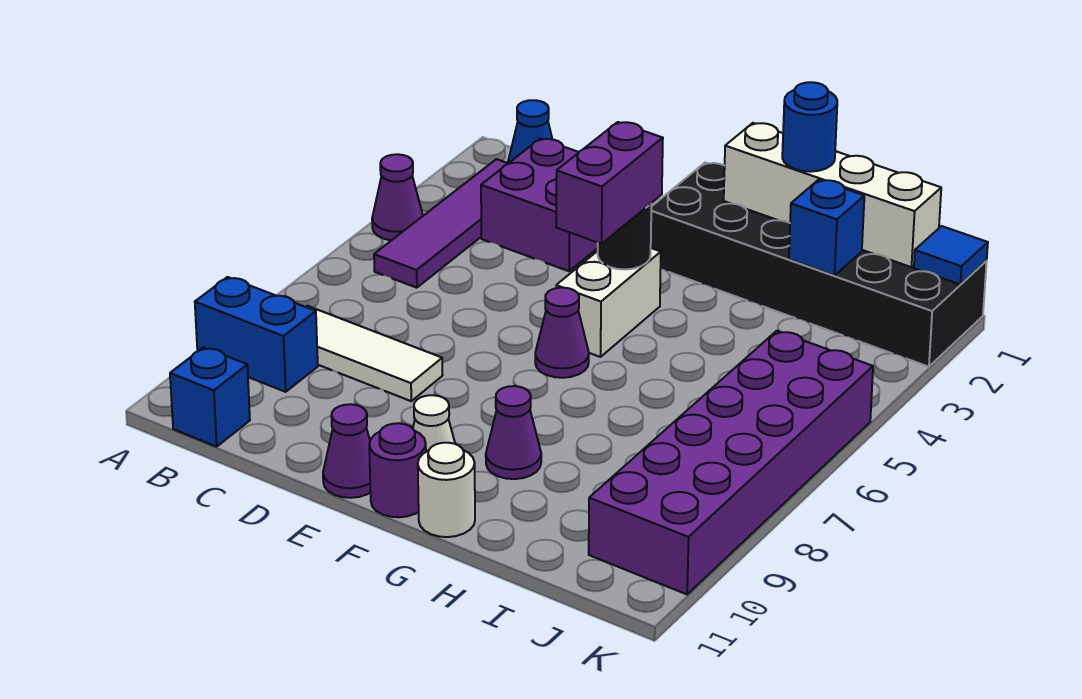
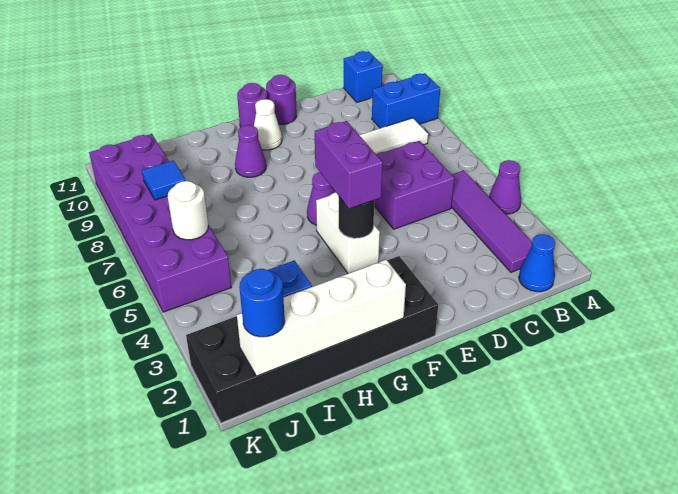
purple 2x2 brick [481,139,598,271] -> purple 2x2 brick moved to [374,141,454,229]
purple 1x1 cone [323,404,371,498] -> purple 1x1 round brick [266,75,297,124]
white 1x1 round brick [418,443,475,537] -> white 1x1 round brick moved to [168,181,208,240]
blue 1x1 round brick [782,82,837,172] -> blue 1x1 round brick moved to [239,269,285,337]
blue 1x1 tile [914,226,988,285] -> blue 1x1 tile moved to [142,160,186,200]

